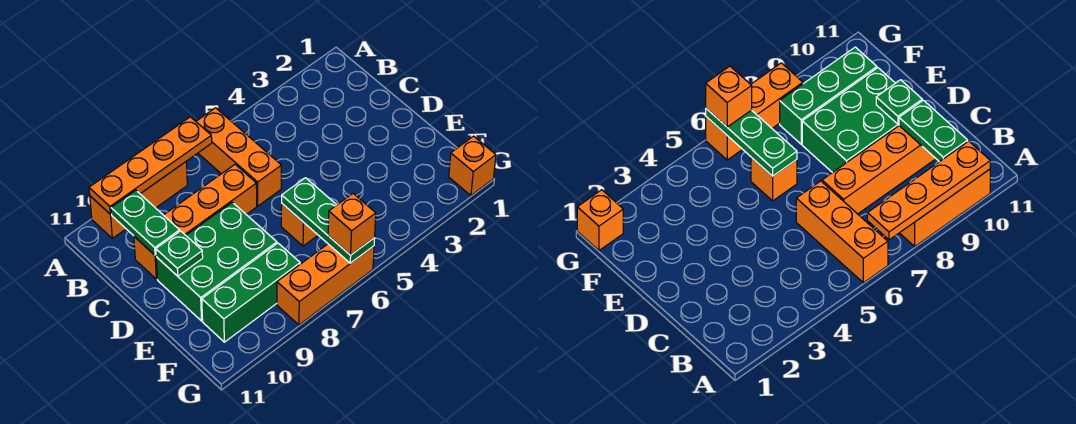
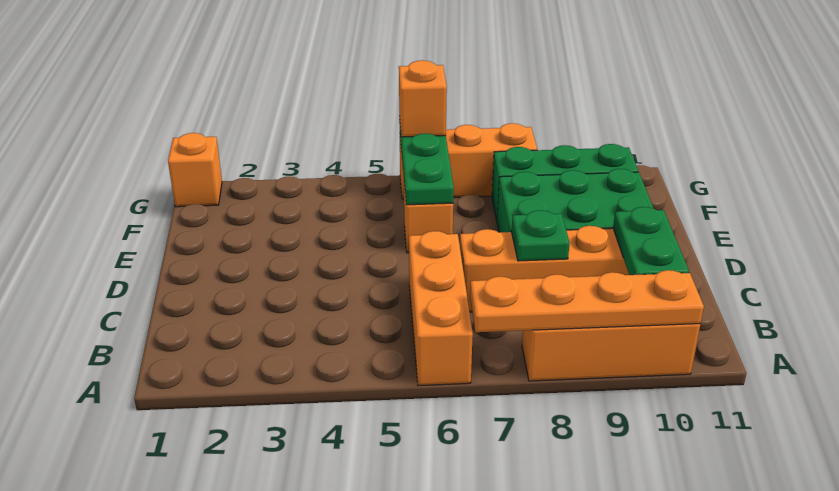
green 1x1 plate [156,231,203,276] -> green 1x1 plate moved to [511,210,570,261]

